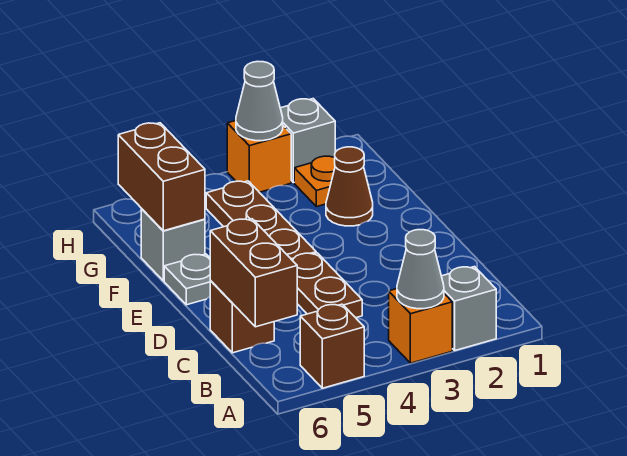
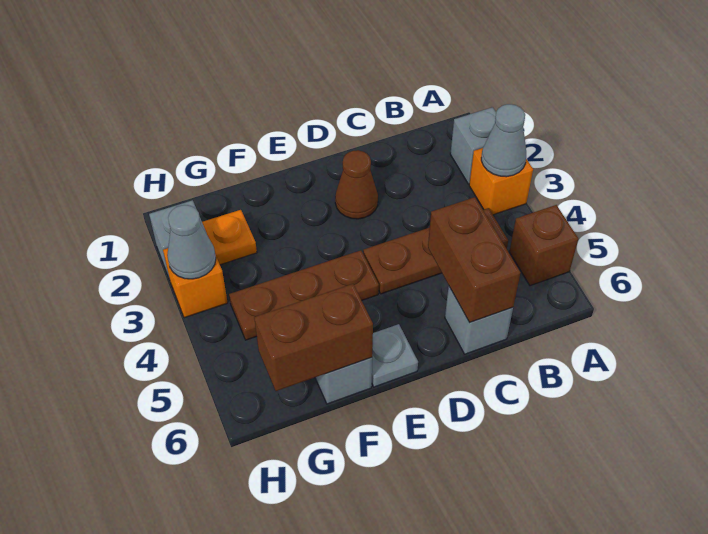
brown 1x2 brick [210,219,297,327] -> brown 1x2 brick turned to [428,197,521,323]
brown 1x2 plate [292,253,362,318] -> brown 1x3 plate [363,208,508,294]
brown 1x1 brick [210,281,274,353] -> grey 1x1 brick [445,287,513,354]
brown 1x1 cone [326,147,373,226] -> brown 1x1 cone moved to [335,150,378,219]

